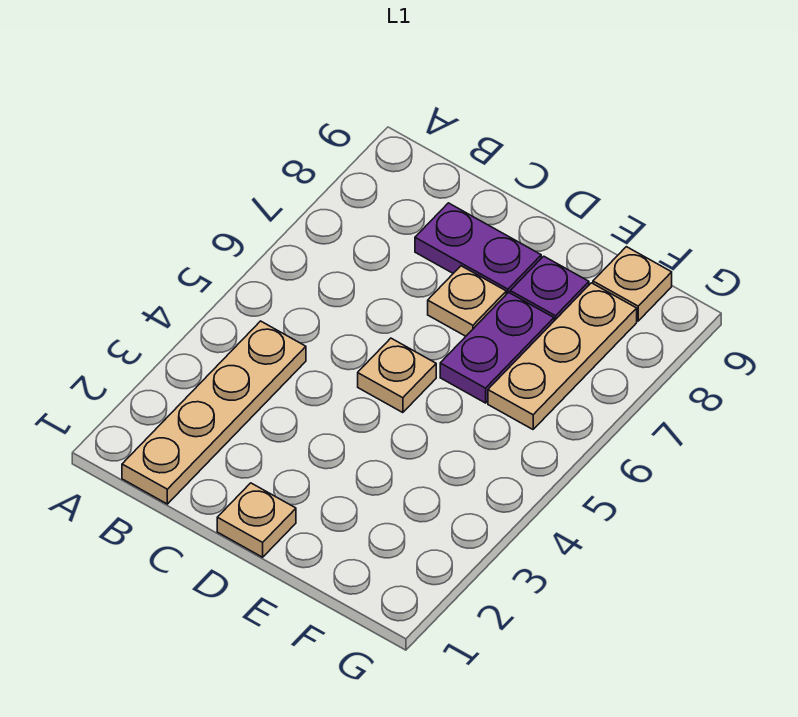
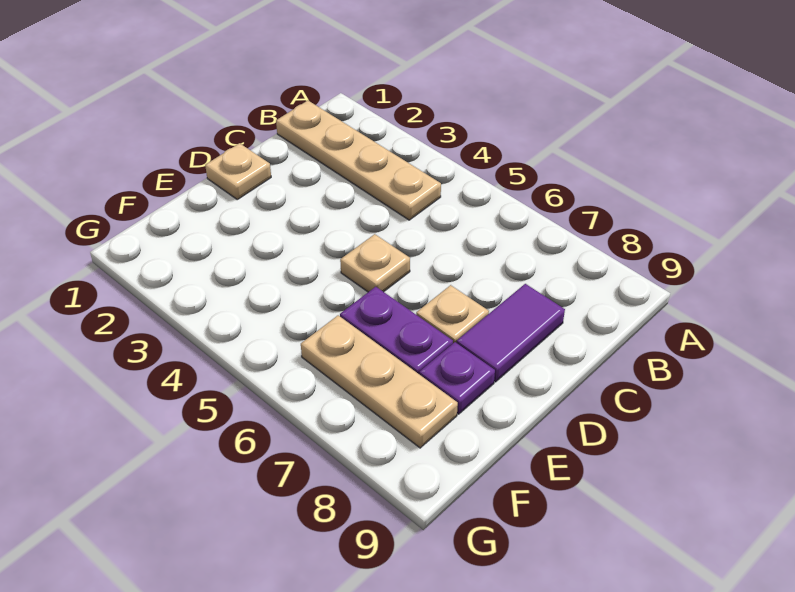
purple 1x2 plate [415,203,541,294] -> purple 1x2 tile [457,284,565,382]
tan 1x1 plate [593,247,672,321] -> none

